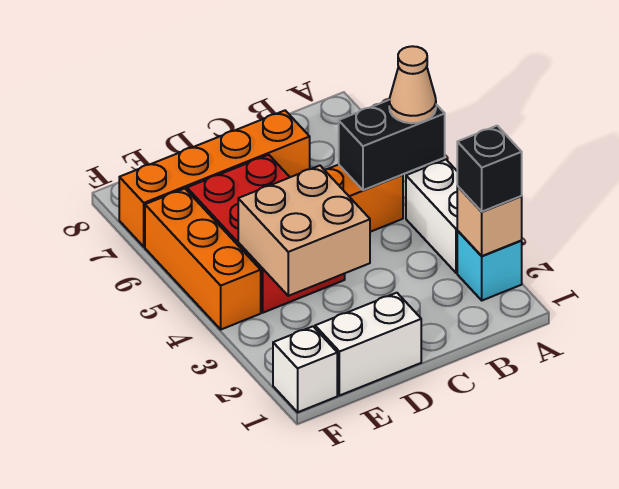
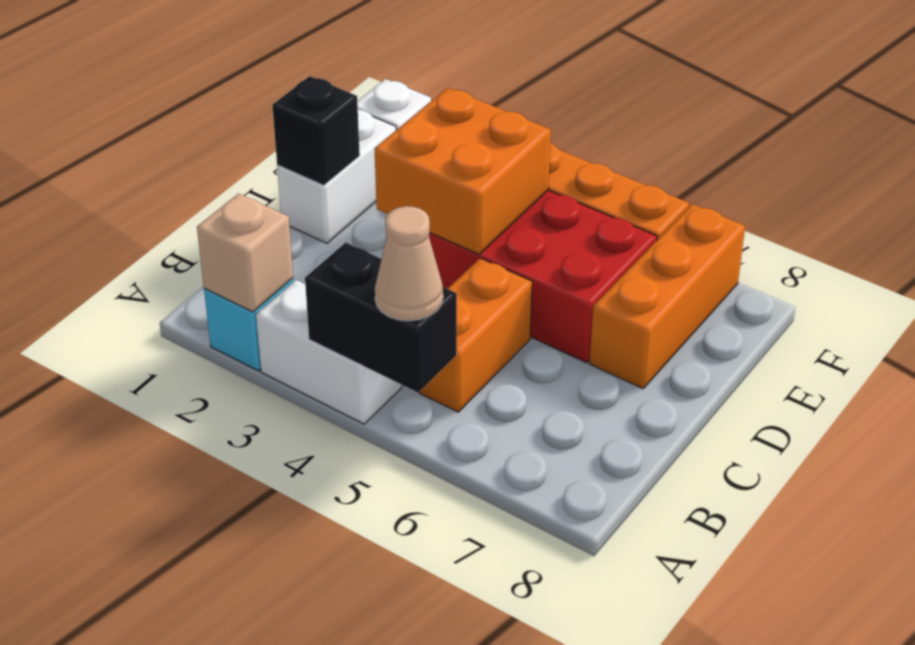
black 1x1 brick [457,126,522,212] -> black 1x1 brick moved to [272,76,360,185]
black 1x2 brick [339,100,445,190] -> black 1x2 brick turned to [305,242,457,392]
orange 1x4 brick [119,111,310,247] -> orange 1x3 brick [590,204,745,388]
tan 2x2 brick [238,166,370,296] -> orange 2x2 brick [375,88,551,254]

